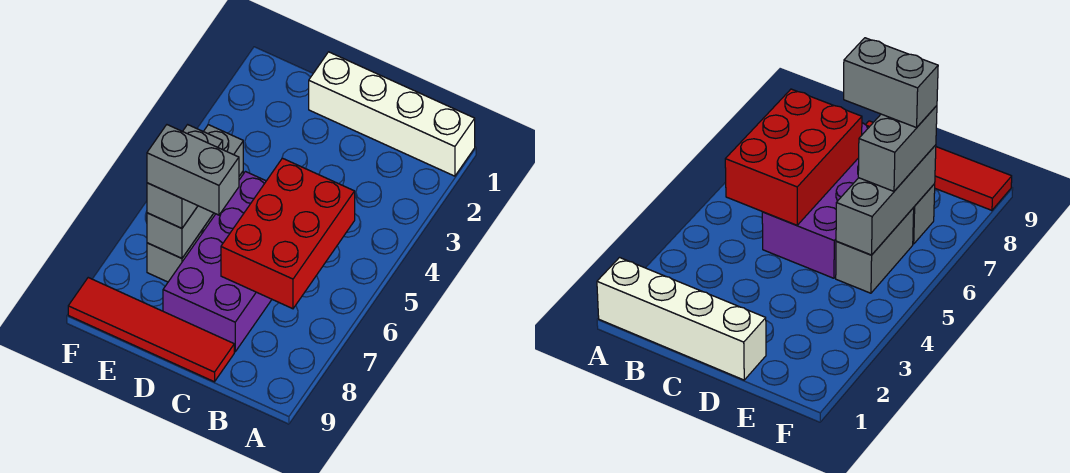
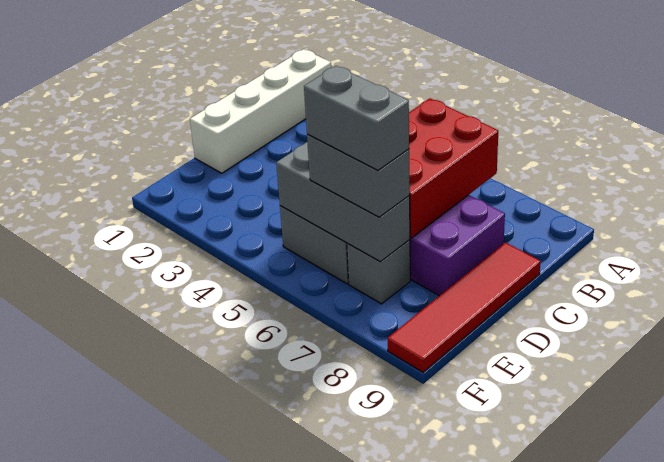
red 2x3 brick [221,158,355,309] -> red 2x3 brick turned to [409,98,498,238]
grey 1x2 brick [147,125,239,215] -> grey 1x2 brick turned to [304,66,409,170]

